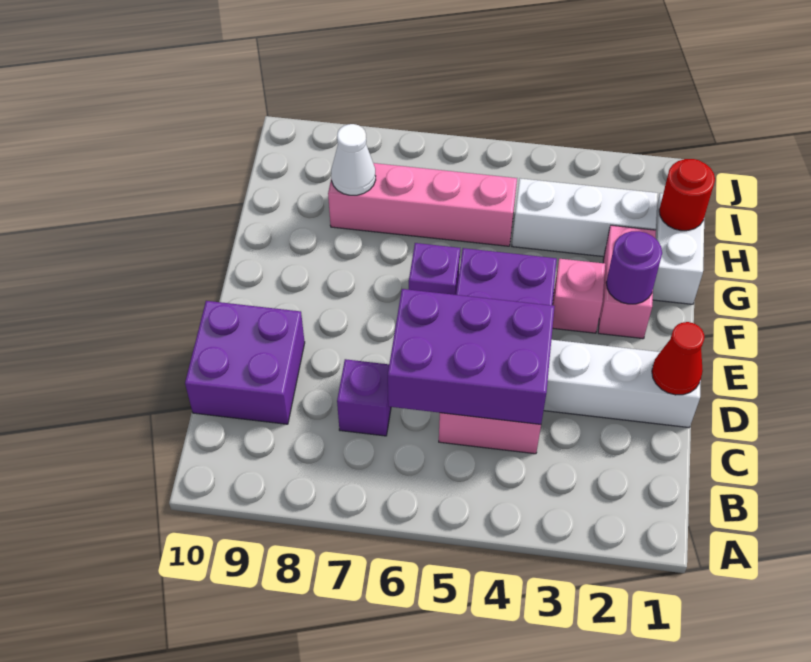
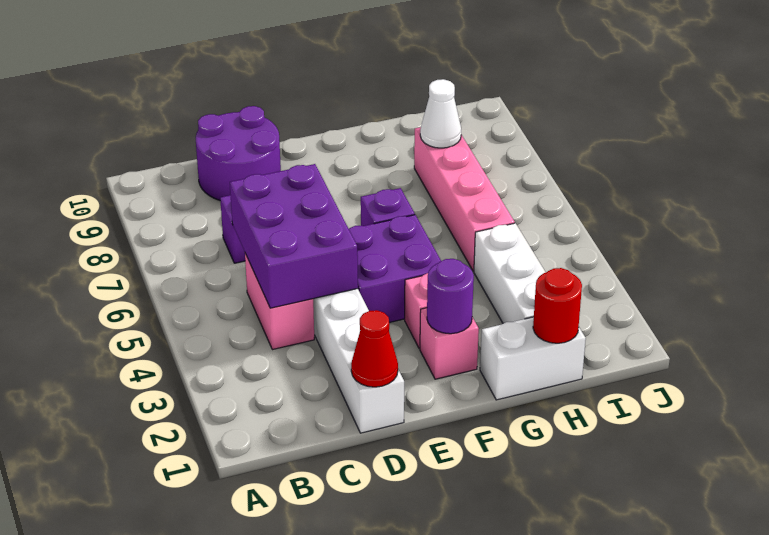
purple 2x2 brick [185,301,305,424] -> purple 2x2 round brick [196,106,281,200]
pink 1x2 brick [598,225,656,339] -> pink 1x1 brick [420,308,479,379]

